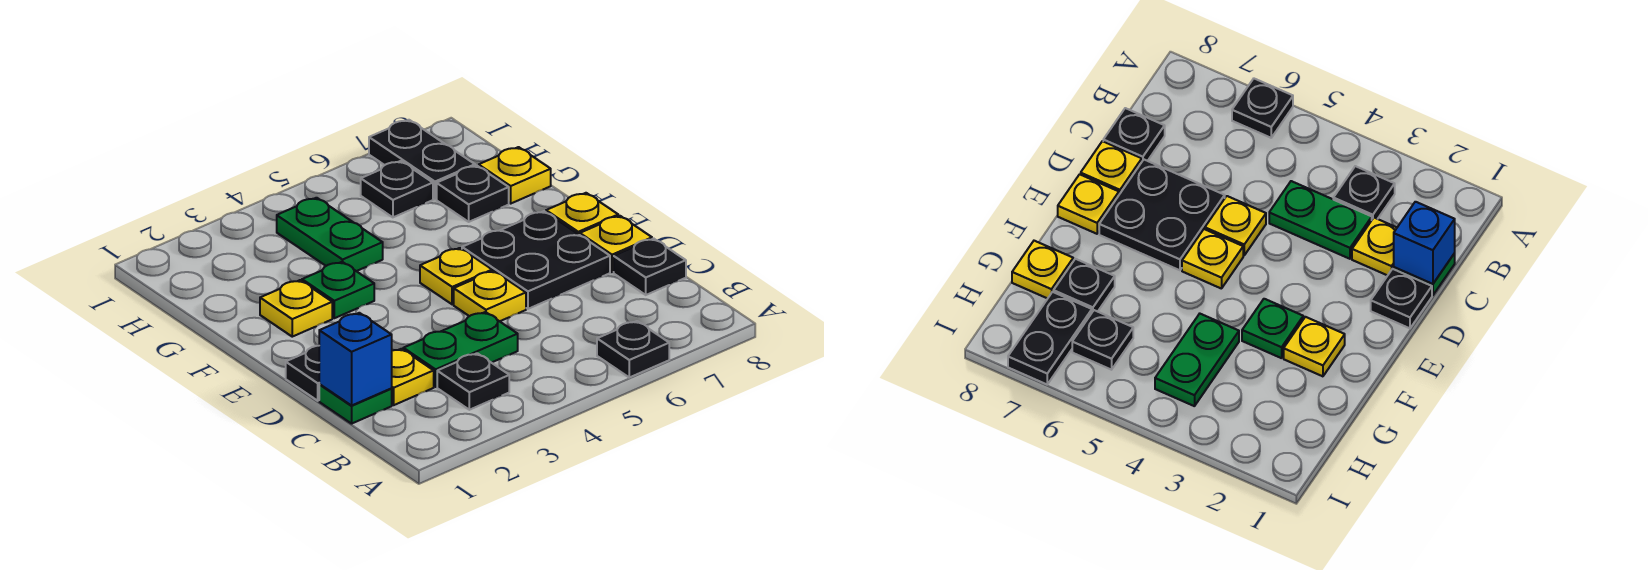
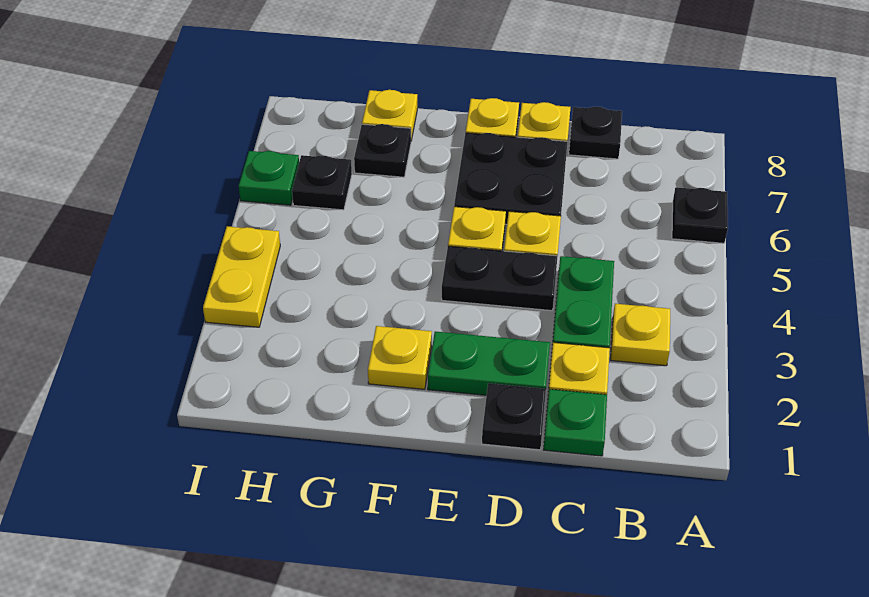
black 1x1 plate [437,353,509,410] -> yellow 1x1 plate [611,304,670,366]
blue 1x1 brick [319,313,392,405] -> none
green 1x1 plate [302,262,374,318] -> green 1x1 plate moved to [239,151,299,205]
green 1x2 plate [277,198,383,271] -> green 1x2 plate moved to [428,331,550,395]
black 1x2 plate [369,120,475,199] -> black 1x2 plate moved to [442,246,558,311]
none -> yellow 1x2 plate [203,226,280,327]

